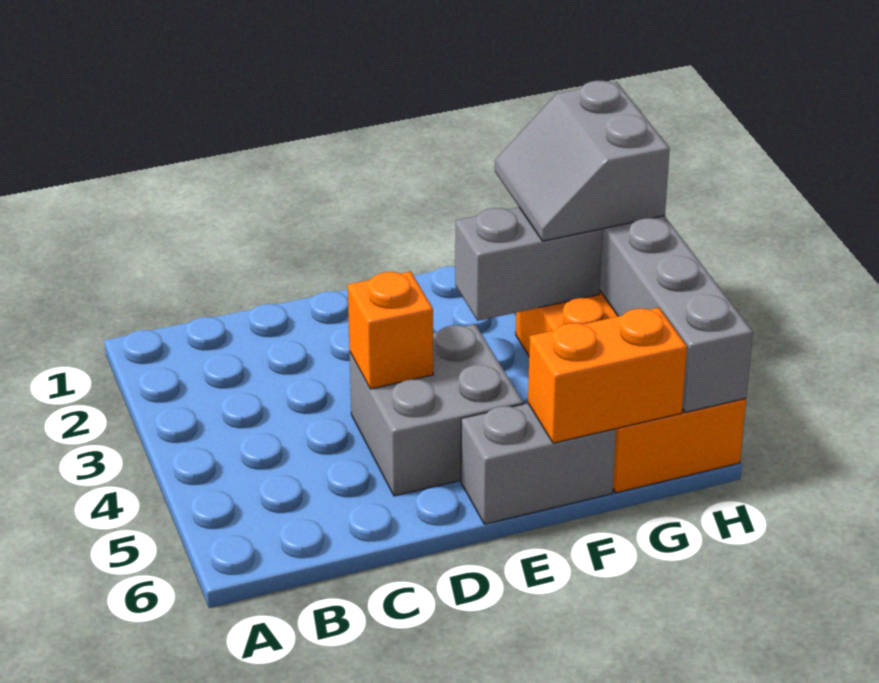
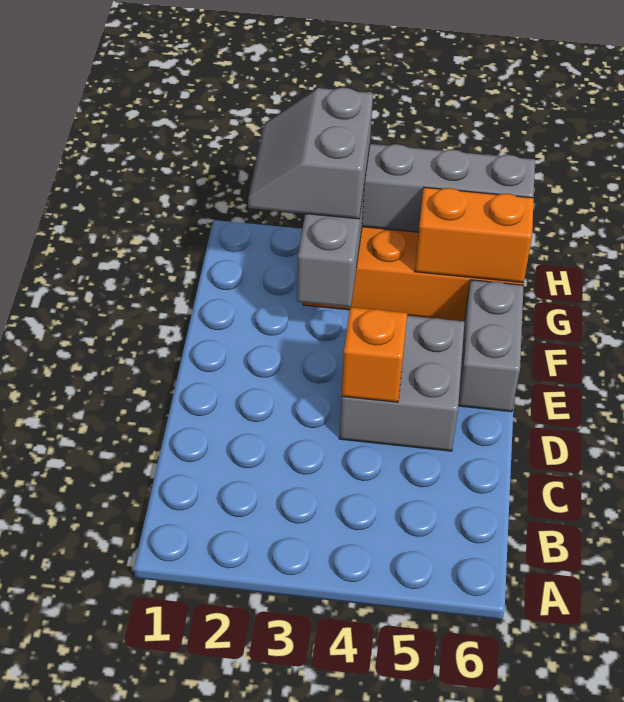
orange 1x2 brick [528,308,687,443] -> orange 1x2 brick turned to [415,187,534,283]
grey 2x2 slope [495,81,670,241] -> grey 2x2 slope turned to [248,88,373,219]

